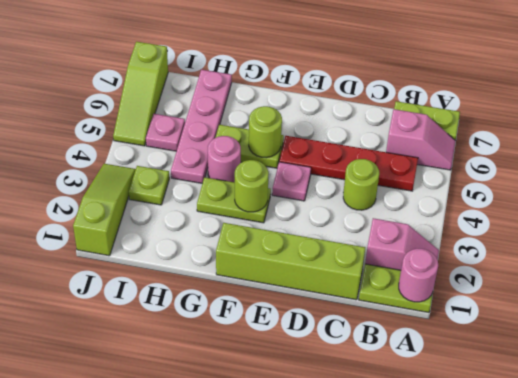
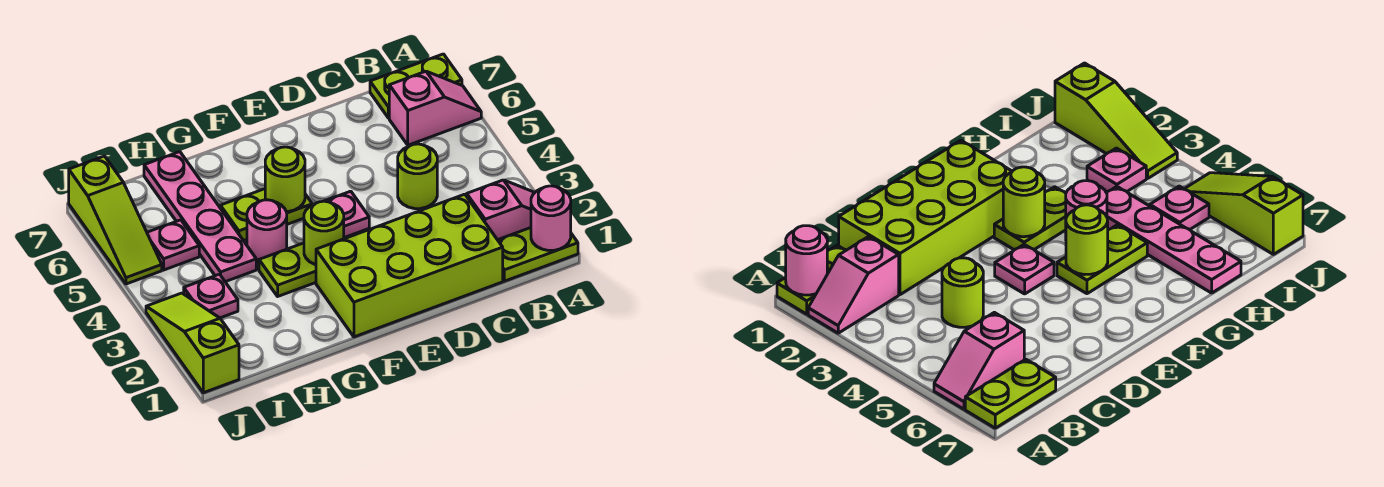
red 1x4 plate [279,136,418,191] -> none
lime 1x4 brick [216,223,365,300] -> lime 2x4 brick [316,194,503,337]
lime 1x1 plate [129,166,169,205] -> pink 1x1 plate [184,274,238,318]

